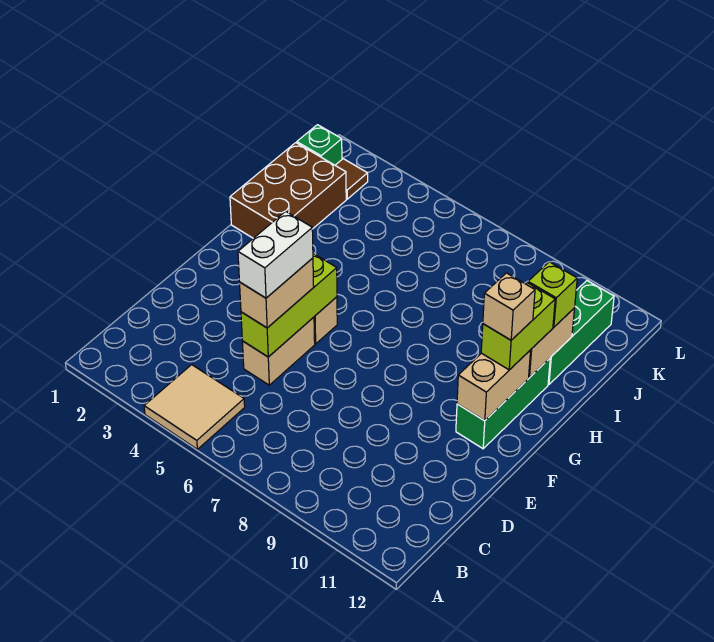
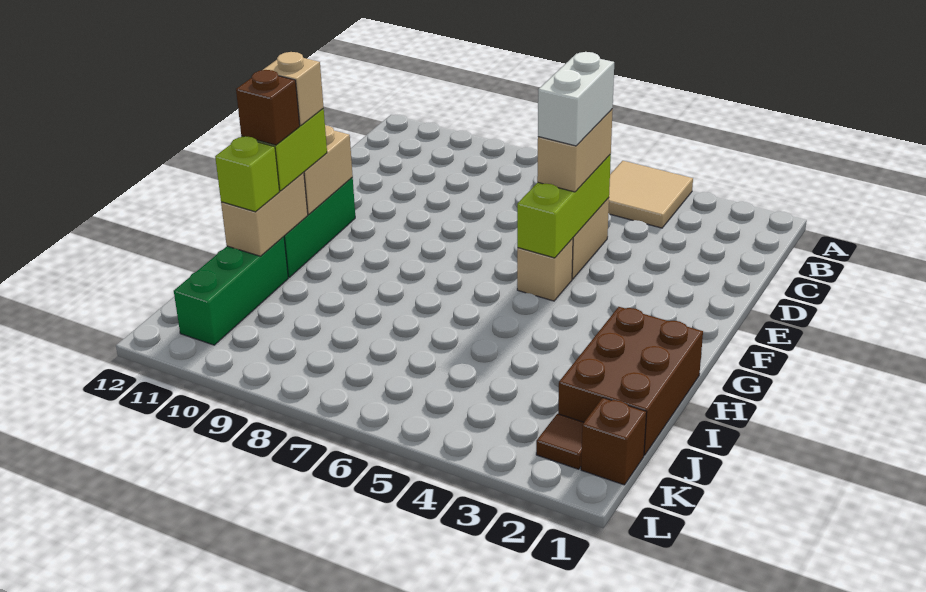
none -> brown 1x1 brick [236,70,300,145]
green 1x1 brick [297,125,342,165] -> brown 1x1 brick [581,398,647,485]

